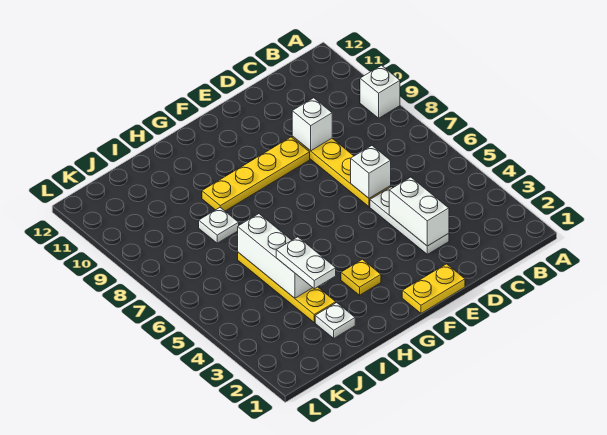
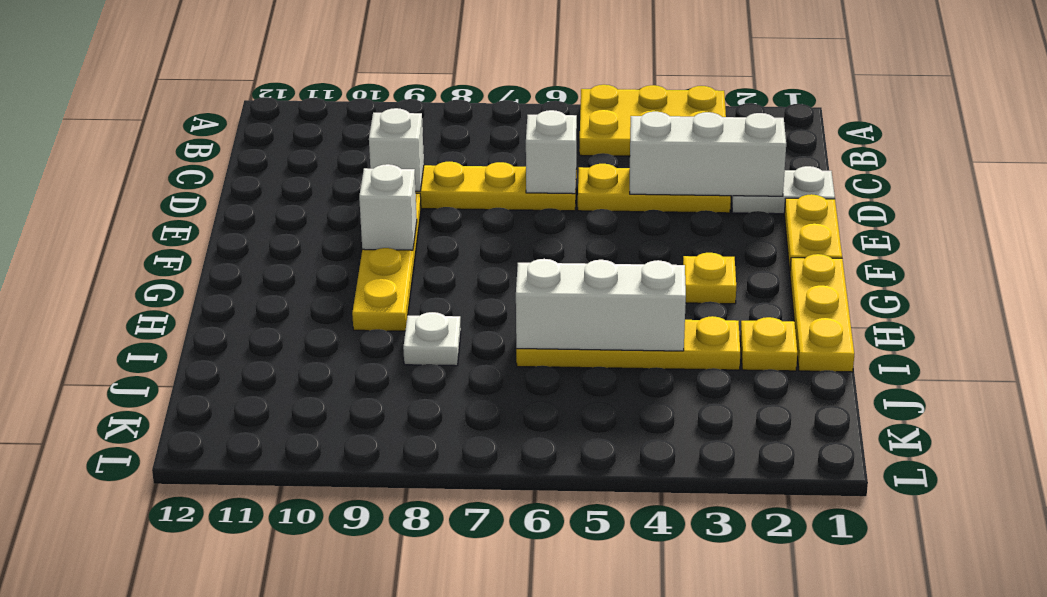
none -> yellow 2x3 plate [579,85,726,156]
white 1x1 brick [360,65,400,118] -> white 1x1 brick moved to [359,164,417,250]
white 1x3 plate [370,187,449,254] -> yellow 1x3 plate [578,164,731,213]
white 1x2 brick [389,177,449,246] -> white 1x3 brick [630,112,786,196]
none -> yellow 1x3 plate [790,254,854,372]
white 1x1 plate [315,303,355,338] -> yellow 1x1 plate [740,317,797,371]
white 1x2 plate [276,237,336,289] -> white 1x2 plate moved to [731,166,835,214]

